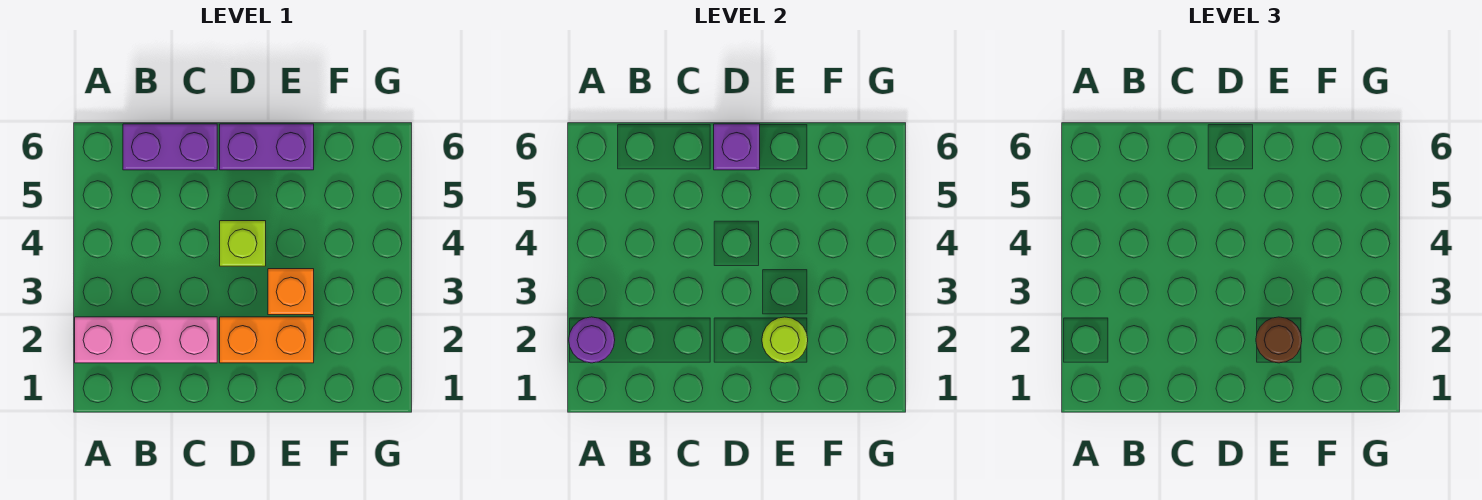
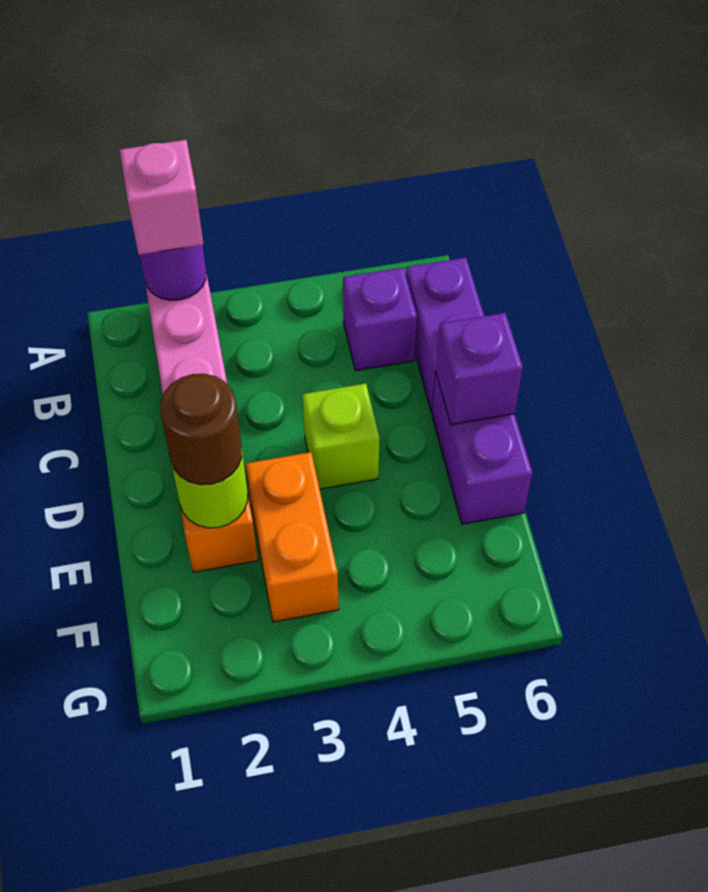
none -> pink 1x1 brick [120,140,203,255]
none -> purple 1x1 brick [343,268,417,371]
orange 1x1 brick [268,269,314,315] -> orange 1x2 brick [246,452,339,622]

